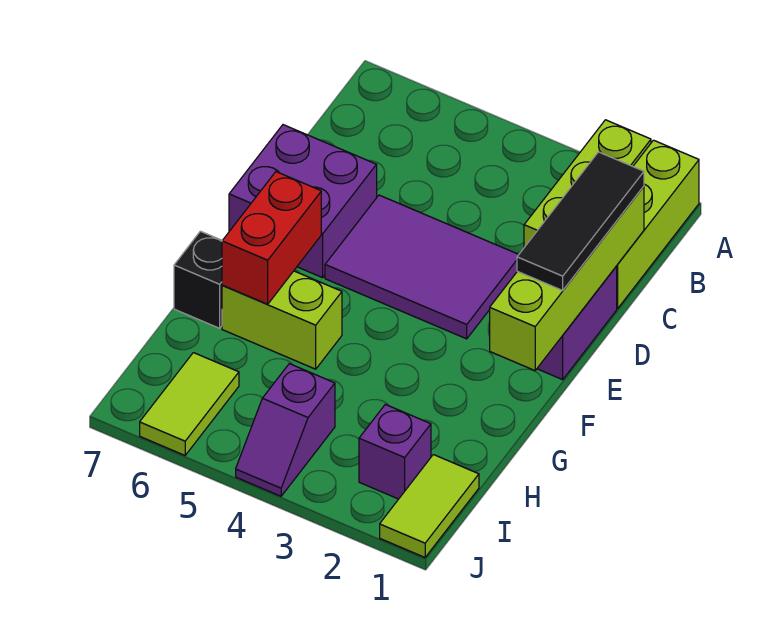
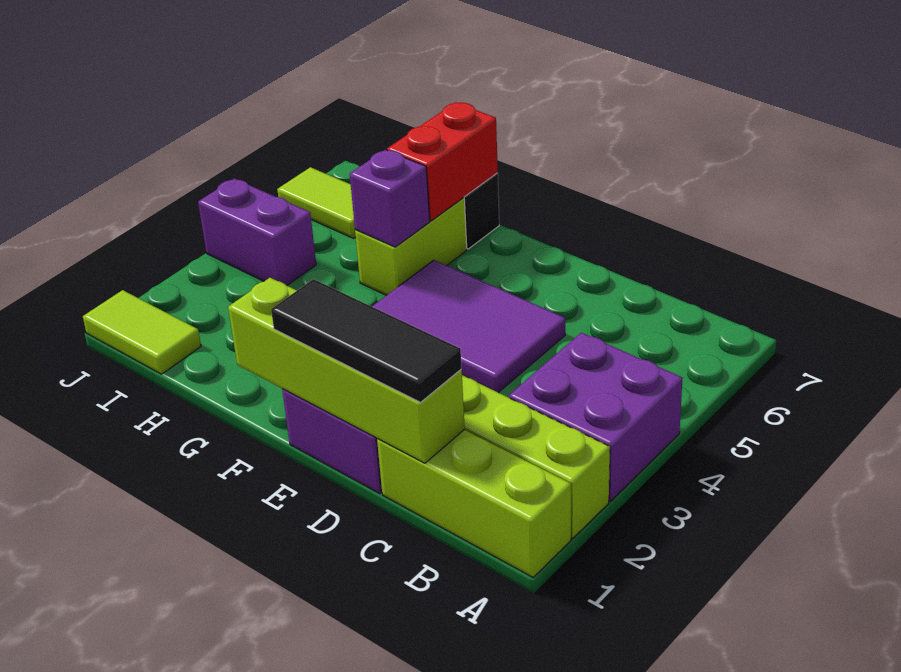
purple 2x3 tile [325,195,519,339] -> purple 2x3 tile turned to [372,260,565,393]
purple 2x2 brick [229,125,377,278] -> purple 2x2 brick moved to [509,333,682,501]
red 1x2 brick [222,172,321,304] -> red 1x2 brick turned to [387,102,498,221]
purple 1x1 brick [359,404,431,499] -> purple 1x1 brick moved to [350,150,430,247]
purple 1x2 slope [236,364,335,496] -> purple 1x2 brick [198,178,316,286]

